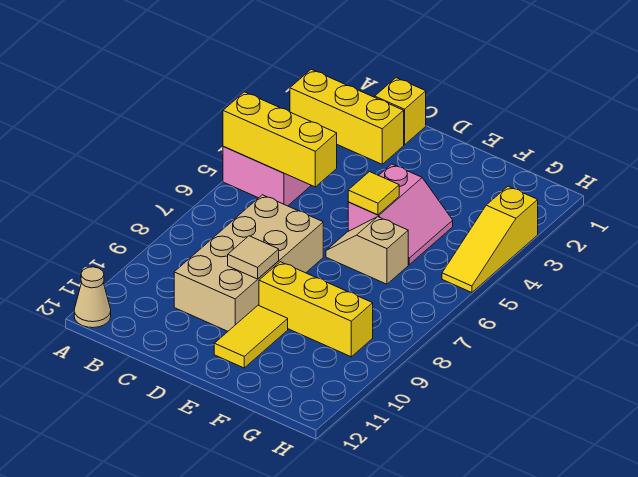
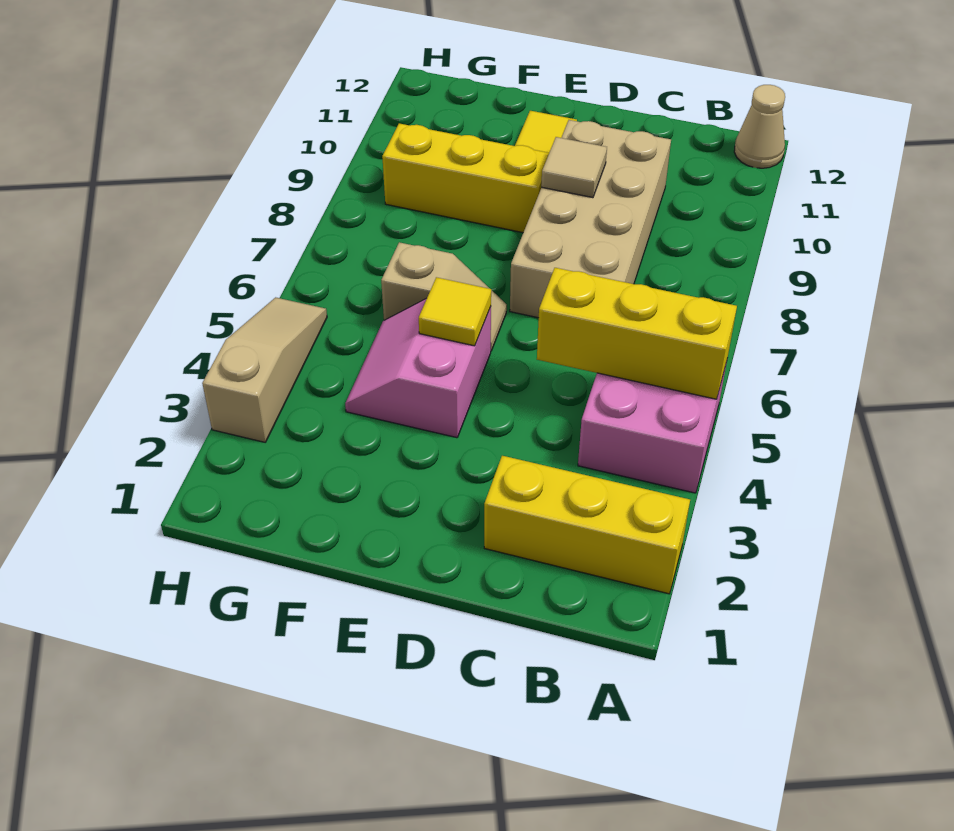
yellow 1x1 brick [375,78,426,145] -> none
yellow 1x3 slope [442,186,538,293] -> tan 1x3 slope [202,297,327,442]

